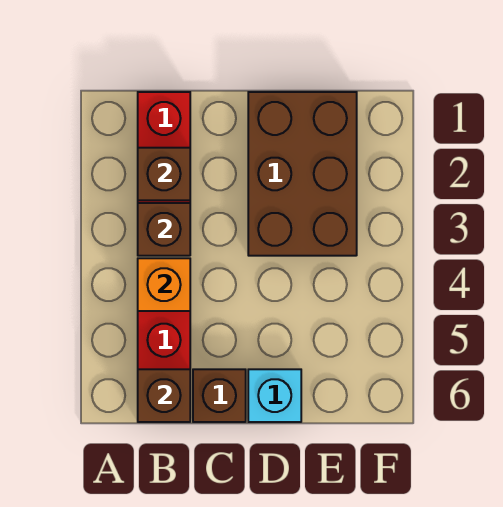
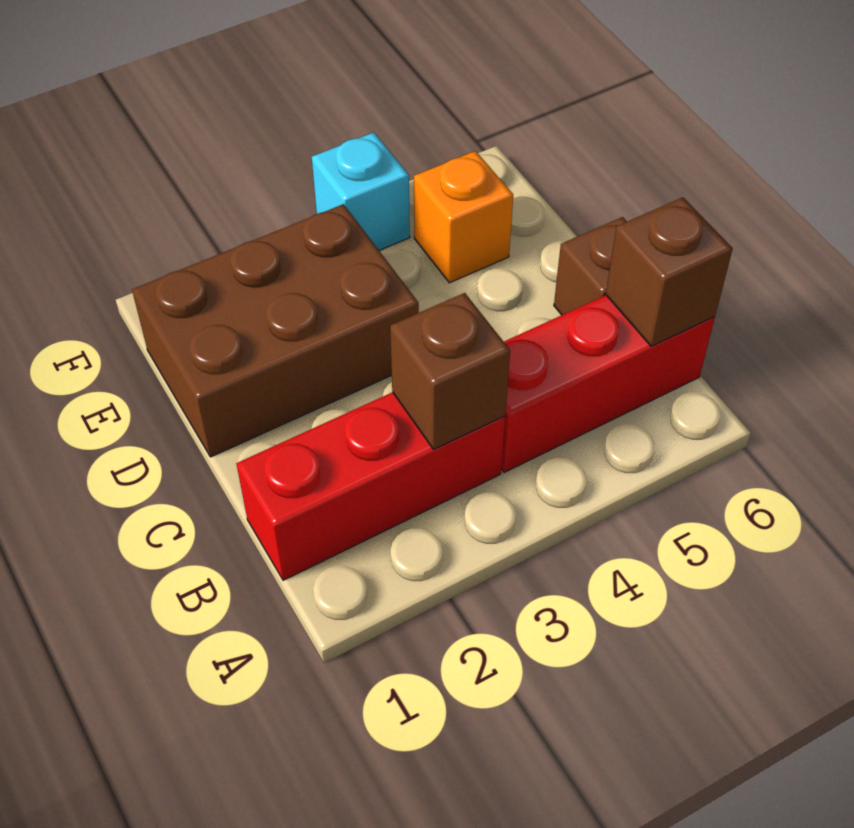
brown 1x1 brick [138,148,190,200] -> none
orange 1x1 brick [138,258,190,311] -> orange 1x1 brick moved to [414,151,513,283]
cyan 1x1 brick [248,369,301,422] -> cyan 1x1 brick moved to [312,133,410,250]

